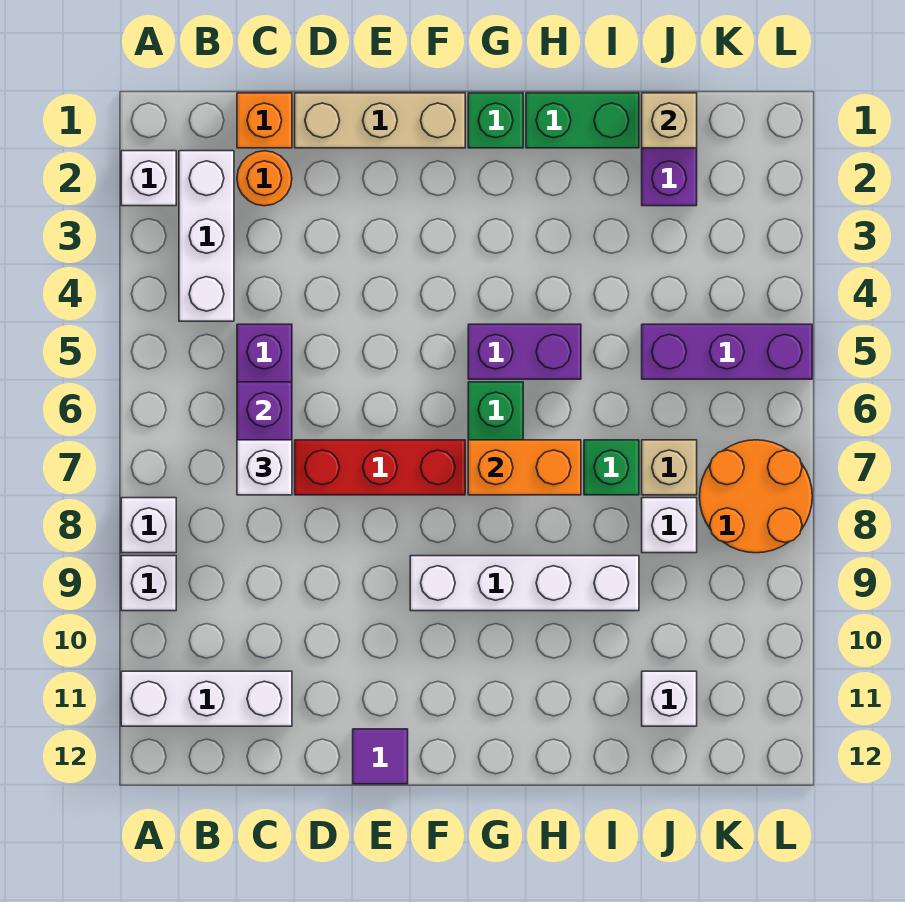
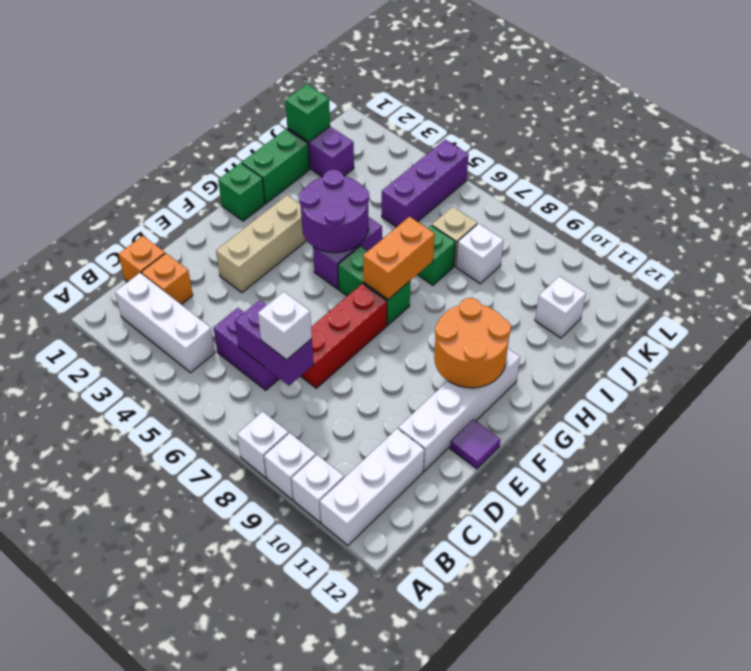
white 1x1 brick [121,151,176,206] -> white 1x1 brick moved to [291,455,344,522]
orange 1x1 round brick [237,151,292,206] -> orange 1x1 brick [141,253,193,305]
tan 1x3 brick [295,93,465,148] -> tan 1x3 brick moved to [216,195,307,293]
white 1x4 brick [410,556,639,611] -> white 1x4 brick moved to [398,349,520,471]
none -> purple 2x2 round brick [299,170,369,253]
tan 1x1 brick [642,93,697,148] -> green 1x1 brick [285,84,330,142]
orange 2x2 round brick [700,440,812,553] -> orange 2x2 round brick moved to [434,298,511,388]

